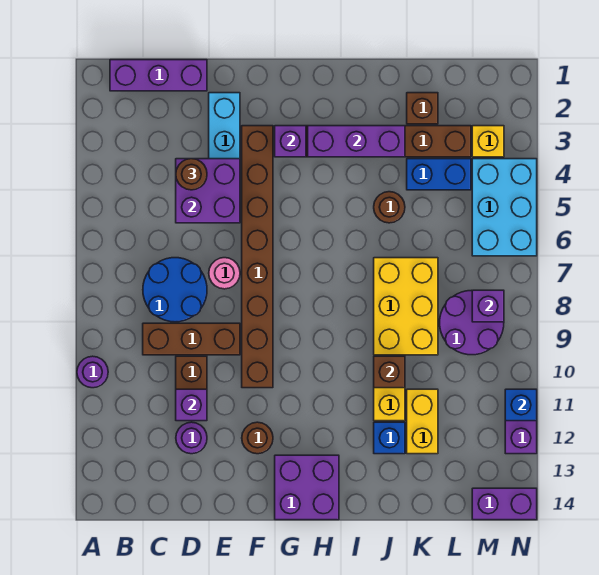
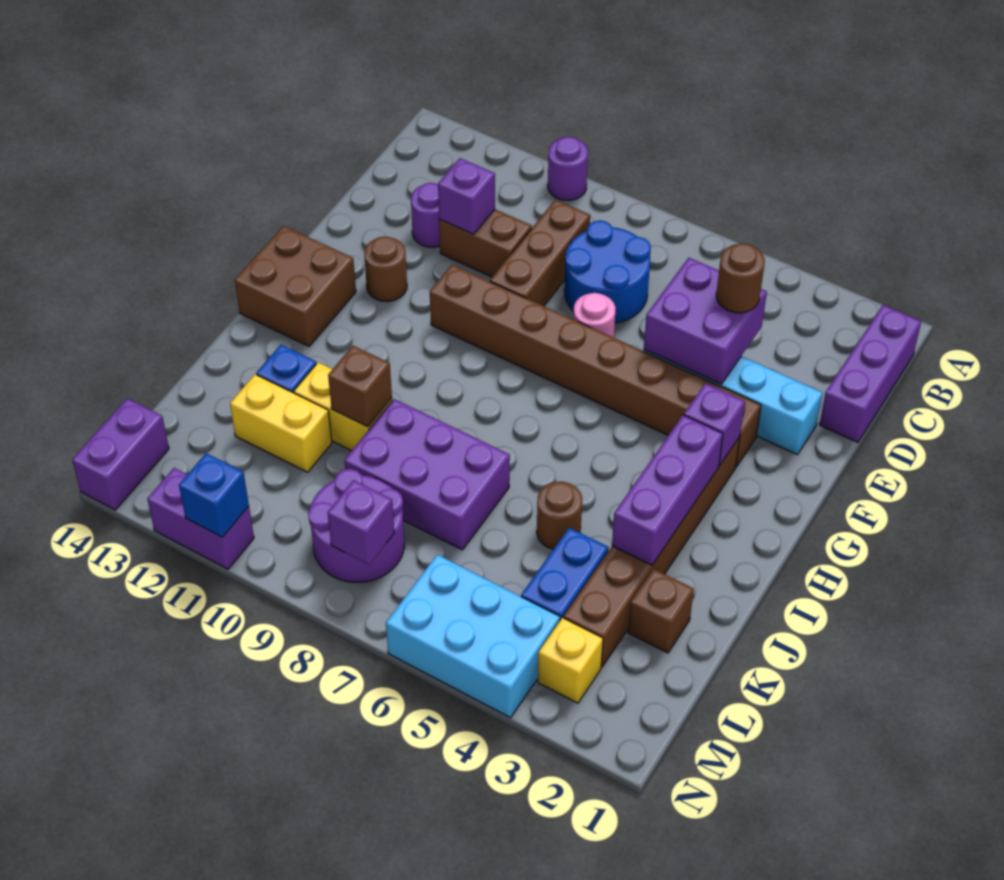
purple 2x2 brick [275,455,339,520] -> brown 2x2 brick [235,226,356,346]
yellow 2x3 brick [374,258,438,355] -> purple 2x3 brick [344,399,510,550]

